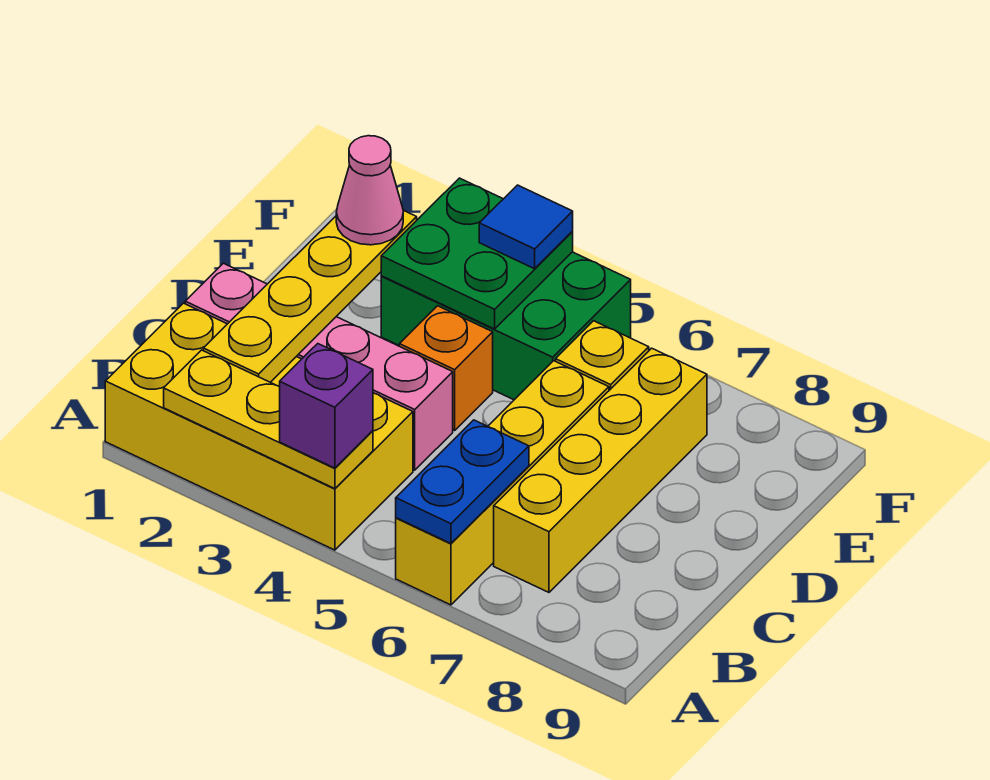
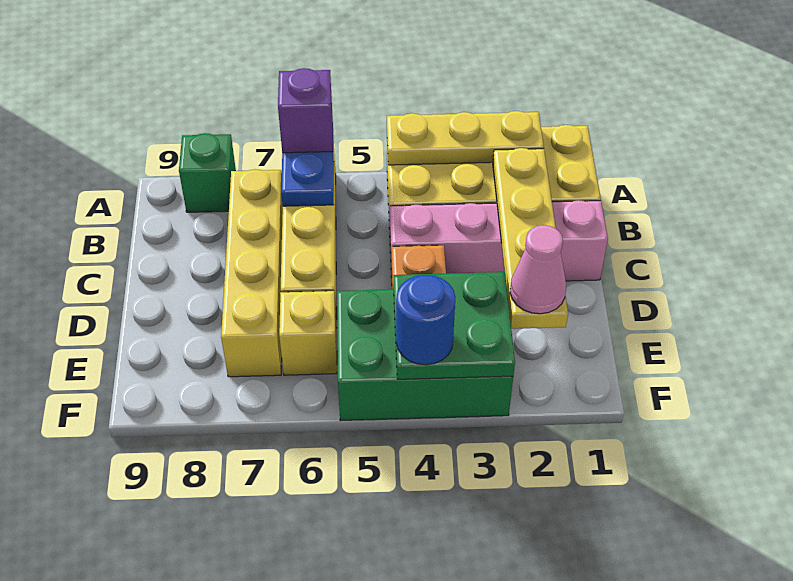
purple 1x1 brick [280,344,373,468] -> purple 1x1 brick moved to [278,68,333,153]
none -> green 1x1 brick [179,133,236,212]
blue 1x1 tile [479,185,573,269] -> blue 1x1 round brick [396,275,455,365]

